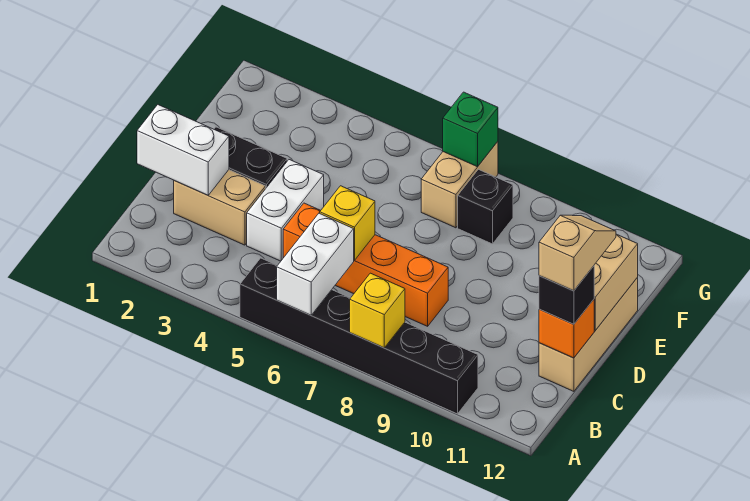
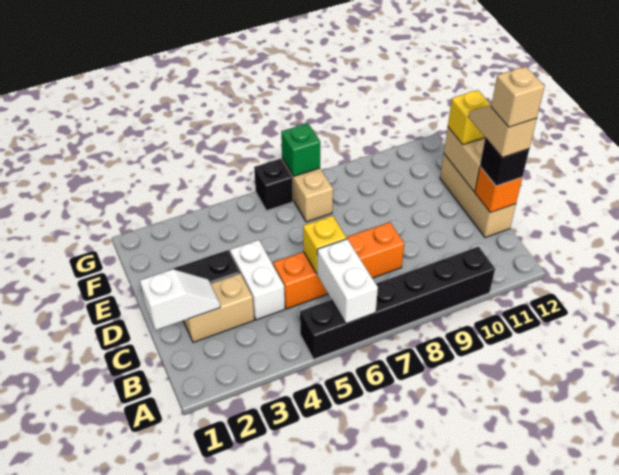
yellow 1x1 brick [350,273,405,348] -> yellow 1x1 brick moved to [448,90,491,144]
white 1x2 brick [137,105,229,195] -> white 1x2 slope [140,269,220,330]
none -> tan 1x1 brick [491,66,545,127]
black 1x1 brick [458,169,513,244] -> black 1x1 brick moved to [254,159,293,211]

